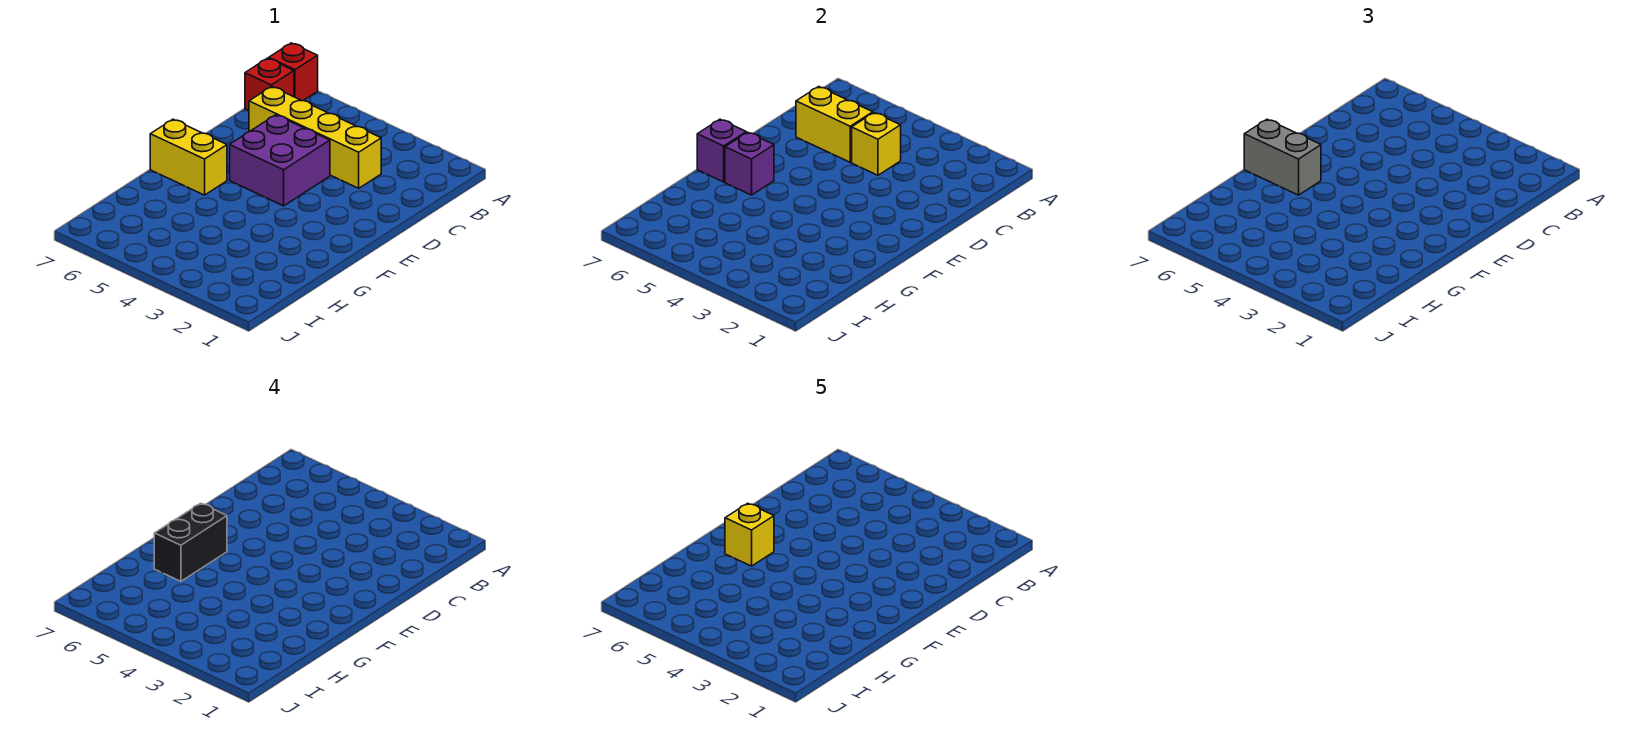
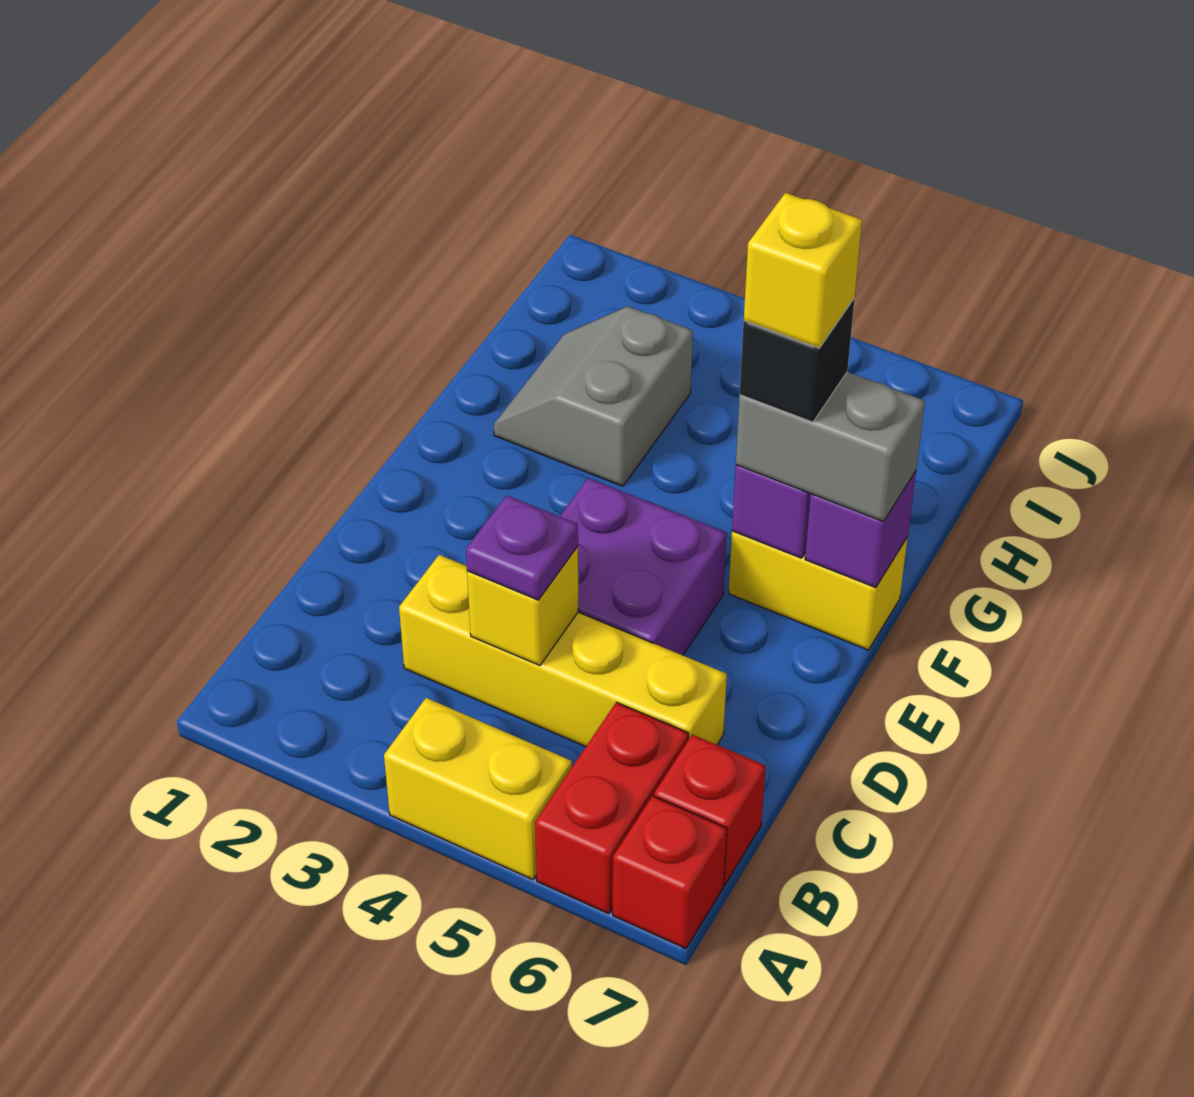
none -> red 1x2 brick [535,702,688,914]
none -> purple 1x1 plate [466,495,578,600]
yellow 1x2 brick [796,87,873,162] -> yellow 1x2 brick moved to [384,698,572,880]
black 1x2 brick [154,503,227,581] -> black 1x1 brick [740,298,855,422]
none -> grey 2x2 slope [494,306,693,486]

